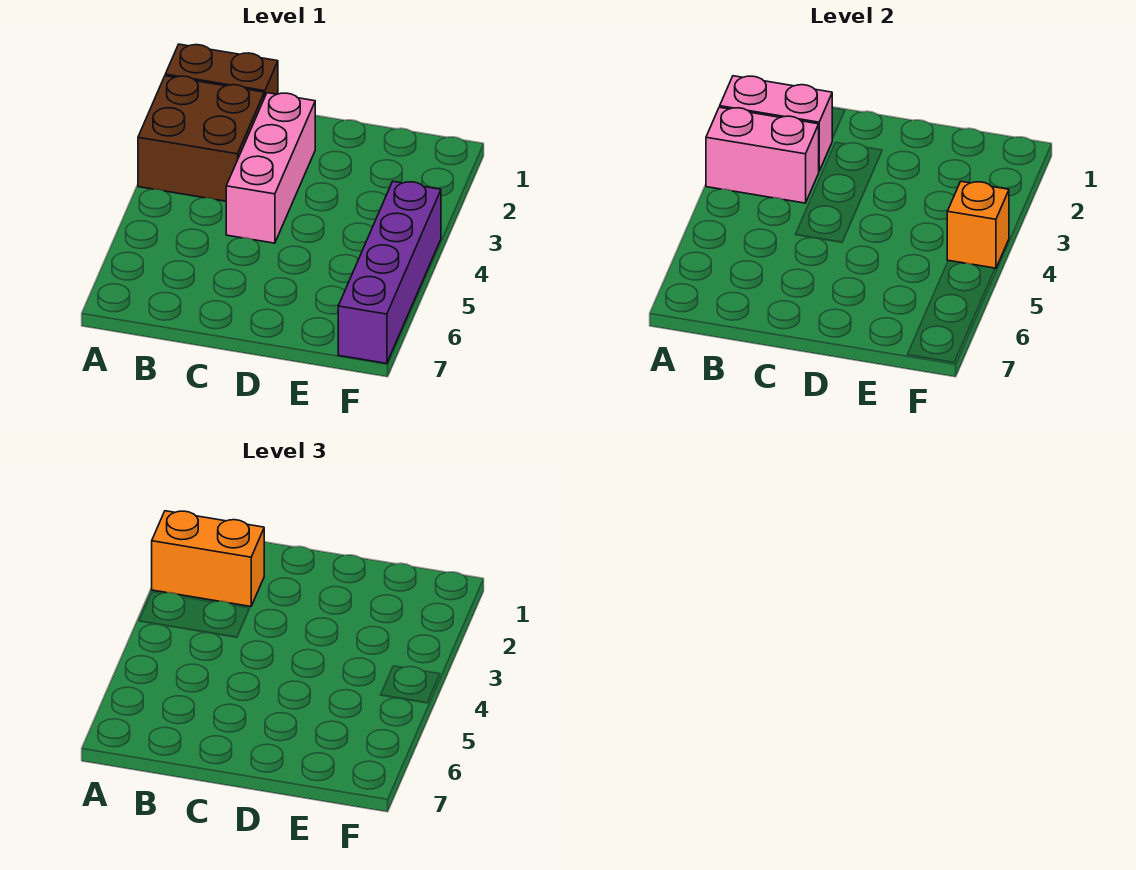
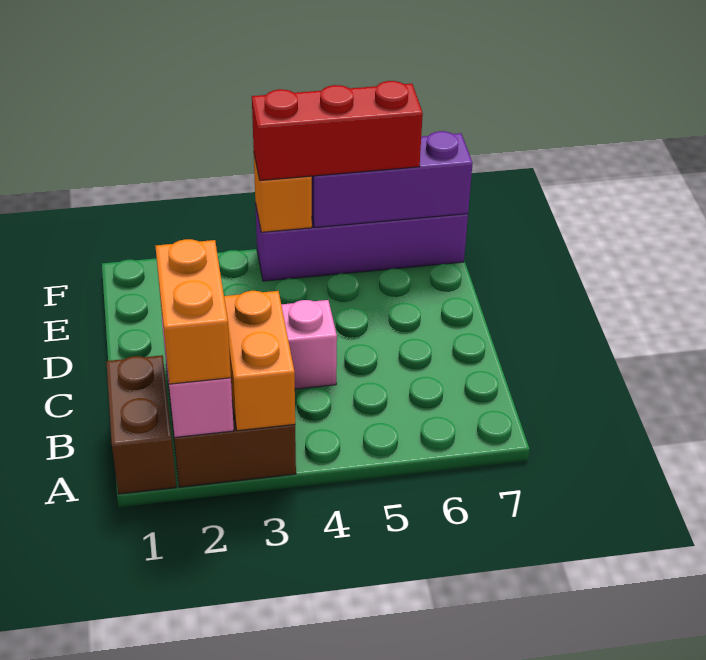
pink 1x2 brick [706,107,819,203] -> orange 1x2 brick [224,291,295,431]
none -> red 1x3 brick [252,81,423,181]
none -> purple 1x3 brick [312,131,473,227]

